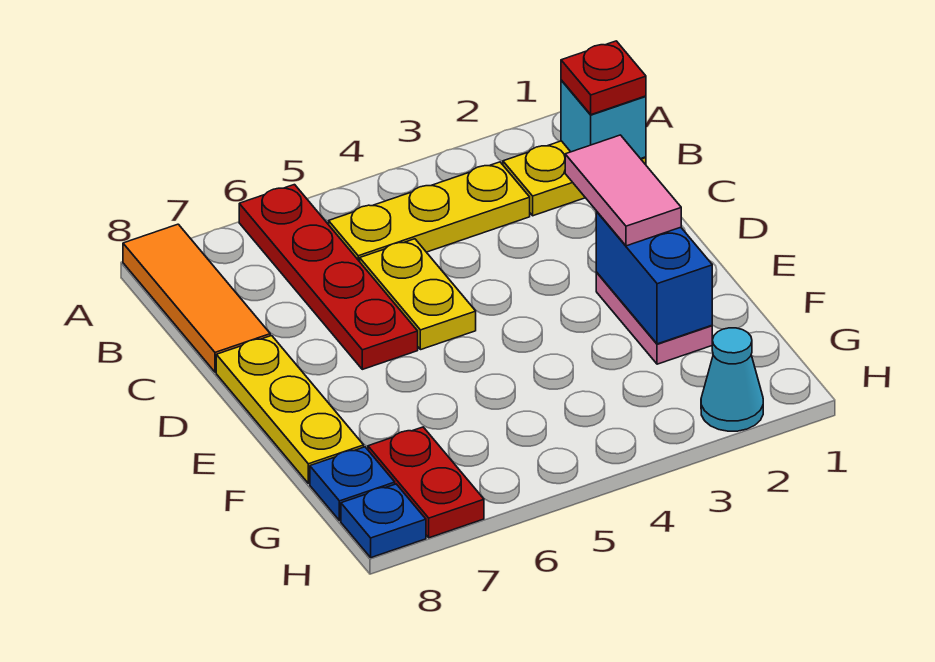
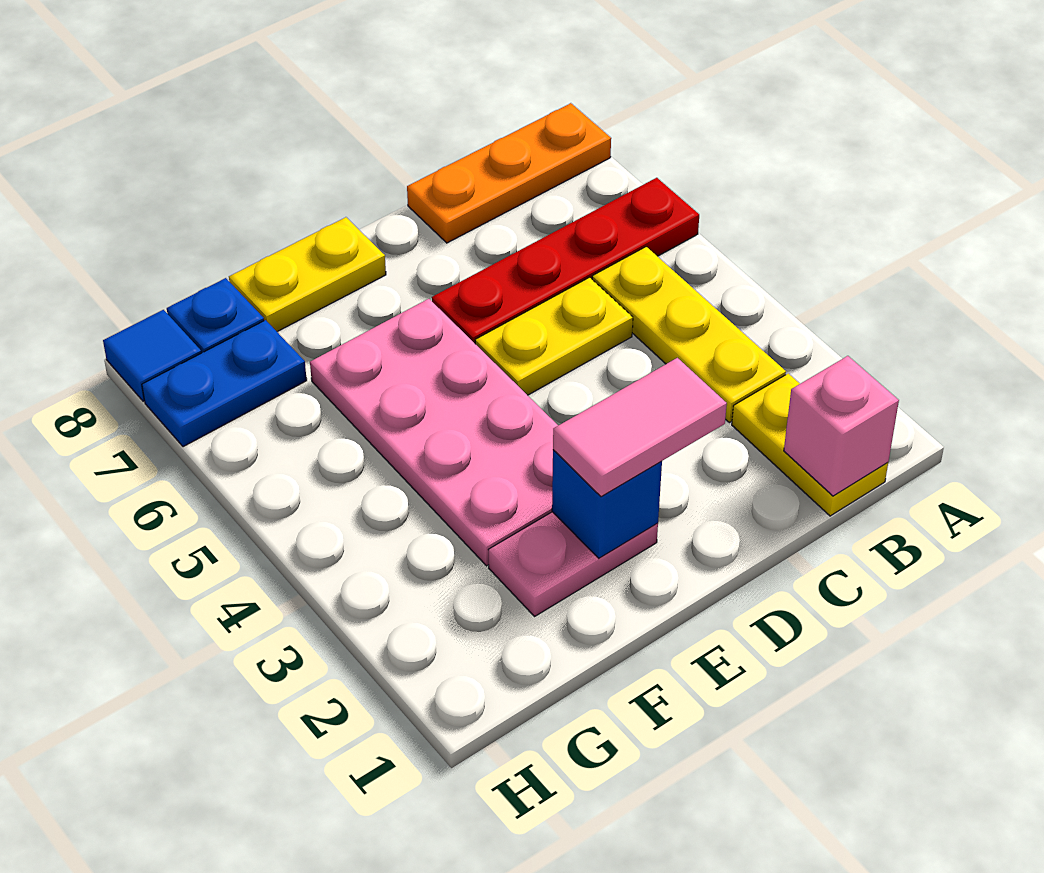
orange 1x3 tile [123,224,270,372] -> orange 1x3 plate [407,103,611,243]
cyan 1x1 brick [561,80,646,159] -> pink 1x1 brick [784,356,899,496]
red 1x1 plate [561,41,646,115] -> none
yellow 1x3 plate [216,336,364,483] -> yellow 1x2 plate [229,217,386,332]
blue 1x2 brick [596,212,712,344] -> blue 1x1 brick [552,450,662,558]
none -> pink 2x4 plate [310,299,558,566]
red 1x2 plate [368,427,484,538] -> blue 1x2 plate [142,320,307,447]
cyan 1x1 cone [701,328,763,431] -> none
blue 1x1 plate [341,484,426,558] -> blue 1x1 tile [103,310,201,402]

